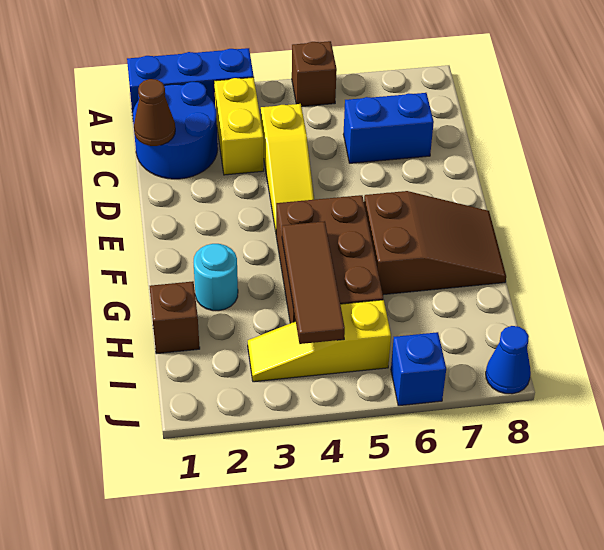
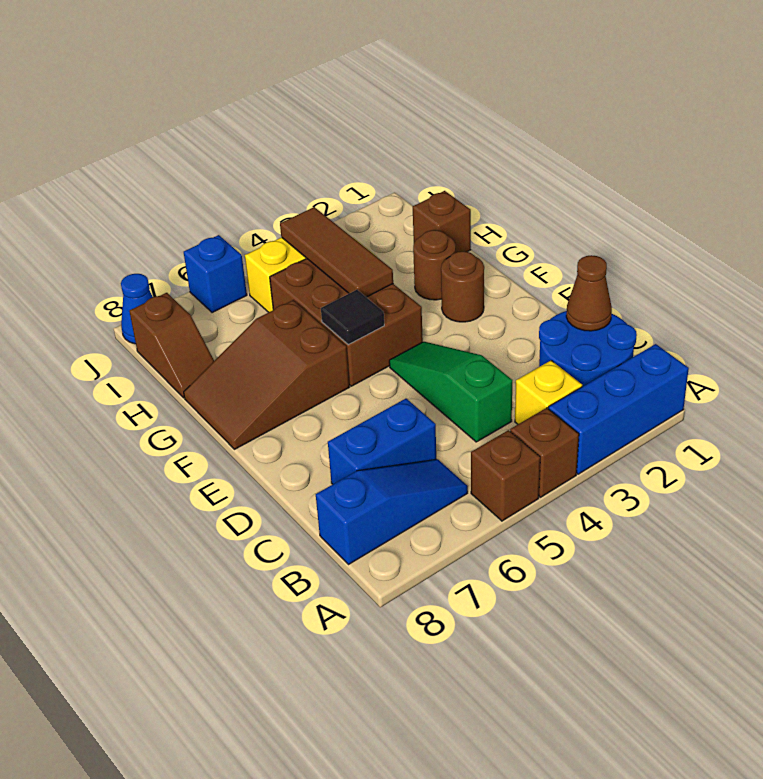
none -> brown 1x1 brick [510,408,579,497]
yellow 1x2 brick [214,77,264,175] -> yellow 1x1 brick [515,361,582,424]
none -> blue 1x3 slope [316,459,468,565]
yellow 1x3 slope [261,104,314,232] -> green 1x3 slope [389,342,512,442]
none -> brown 1x1 round brick [441,251,484,322]
none -> black 1x1 tile [321,290,384,344]
cyan 1x1 round brick [194,244,238,311] -> brown 1x1 round brick [413,230,456,300]
none -> brown 1x2 slope [129,293,214,398]

